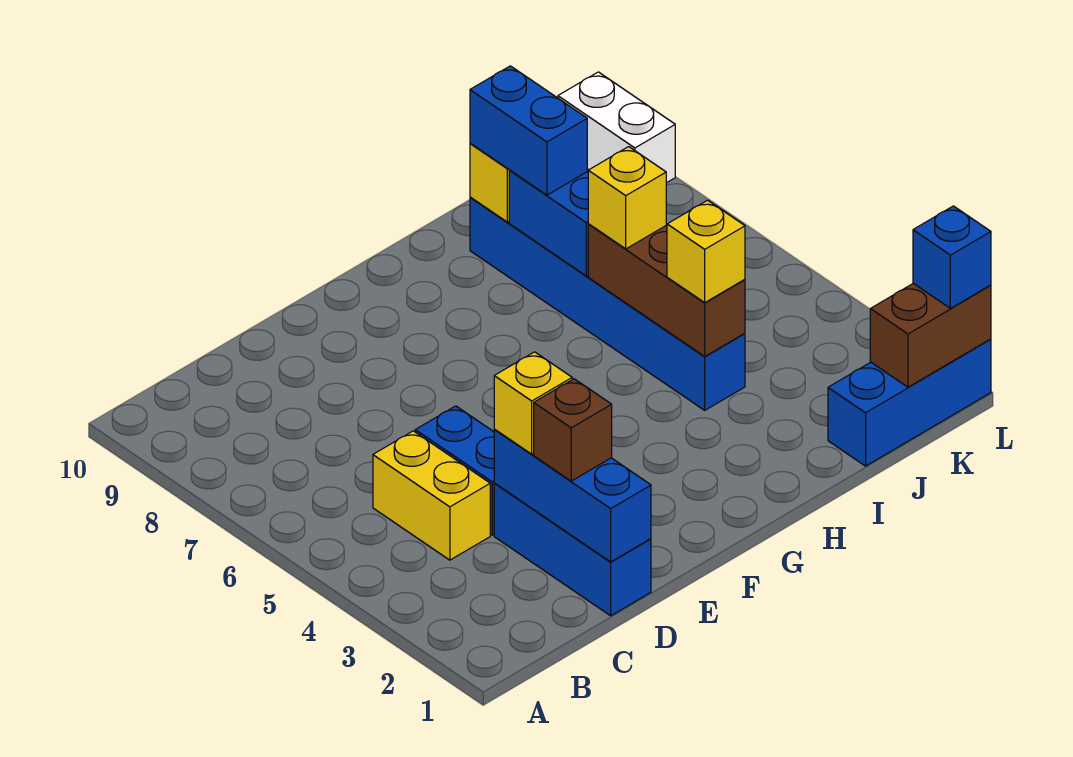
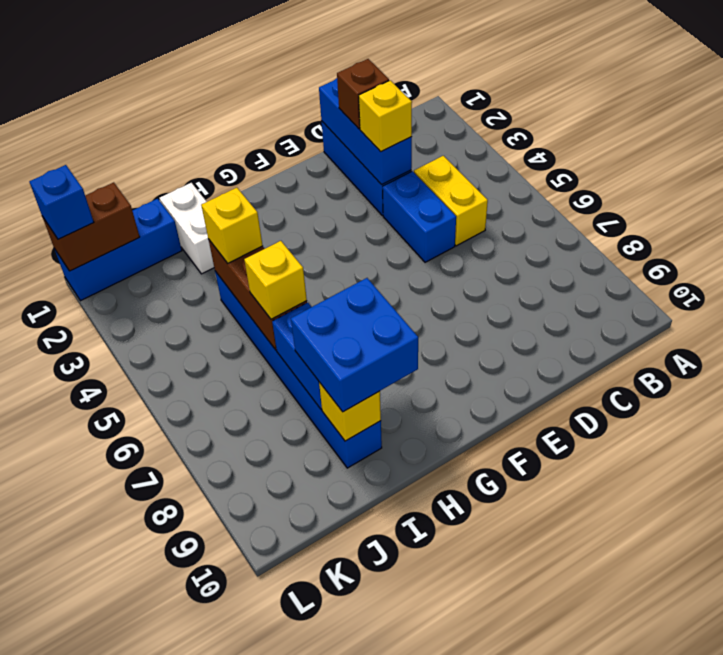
blue 1x2 brick [470,66,587,195] -> blue 2x2 brick [291,278,418,412]
white 1x2 brick [558,72,675,183] -> white 1x2 brick moved to [160,183,214,274]

